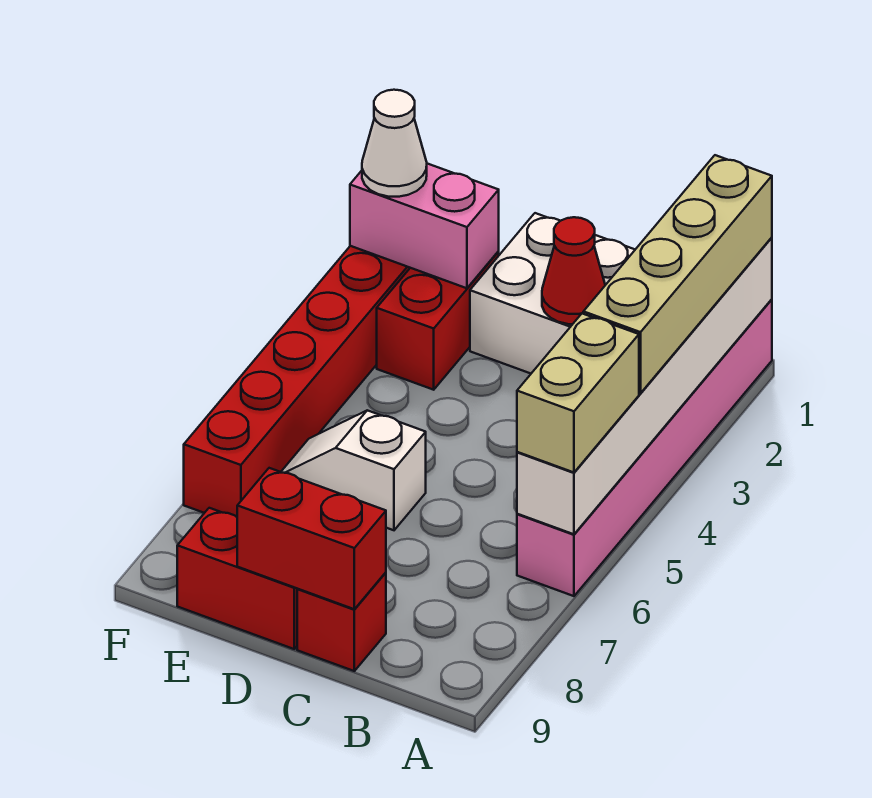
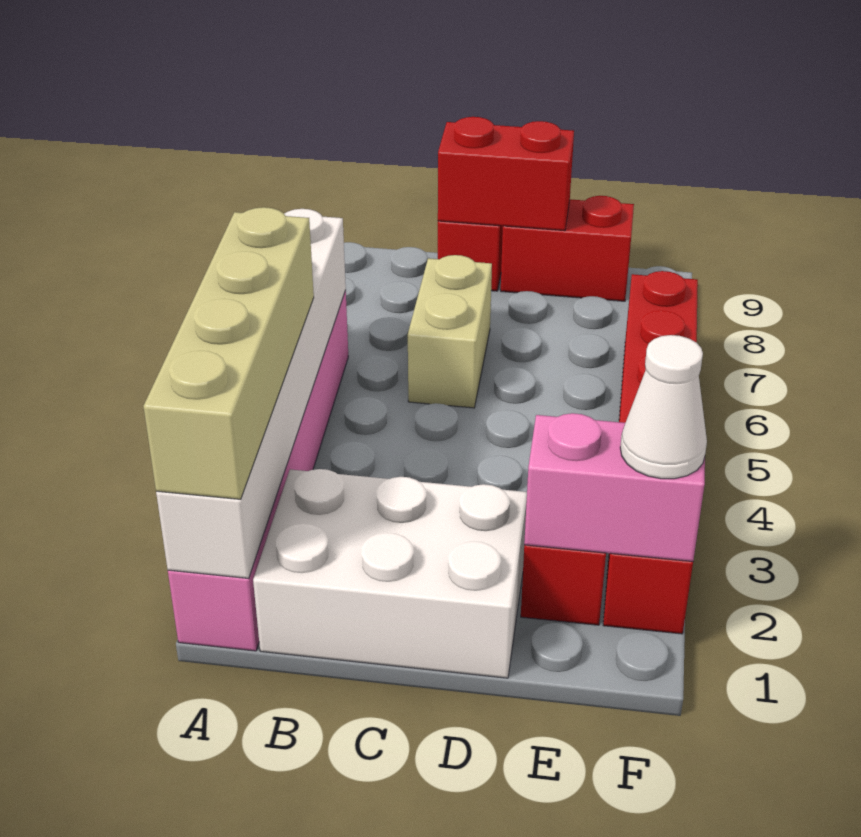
tan 1x2 brick [517,313,639,472] -> tan 1x2 brick moved to [408,255,492,408]
red 1x1 cone [542,217,605,324] -> none
white 1x2 slope [281,410,426,530] -> none

